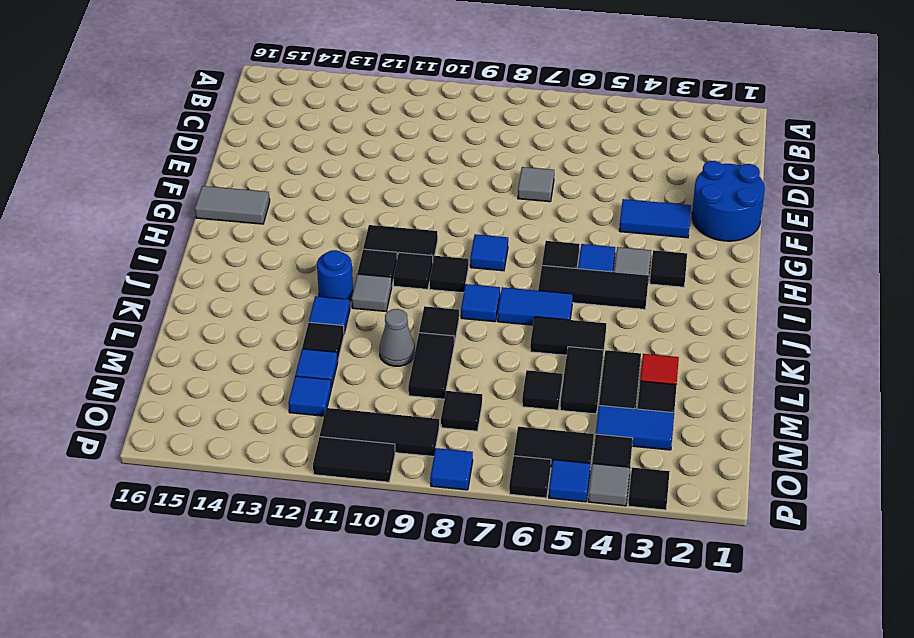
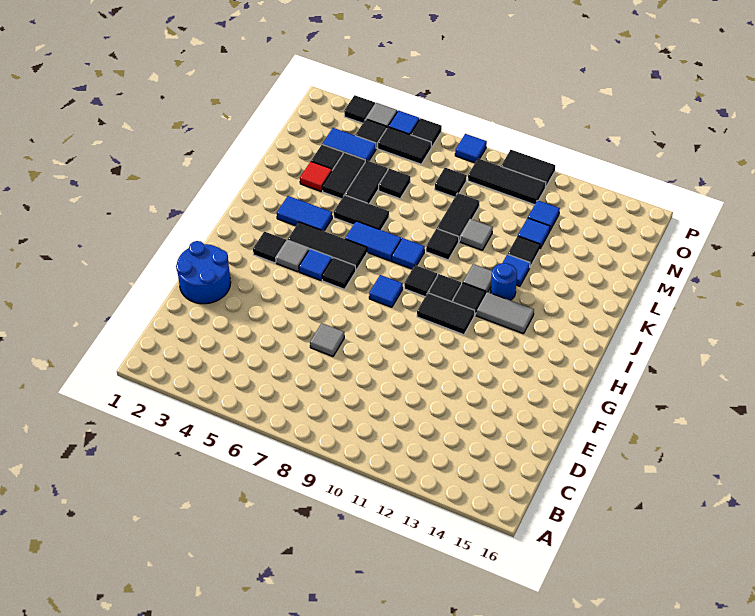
blue 1x2 tile [619,199,691,238] -> blue 1x2 tile moved to [277,196,332,231]
grey 1x2 tile [195,186,270,224] -> grey 1x2 tile moved to [476,292,534,334]
grey 1x1 cone [379,309,415,366] -> grey 1x1 tile [460,219,493,250]

